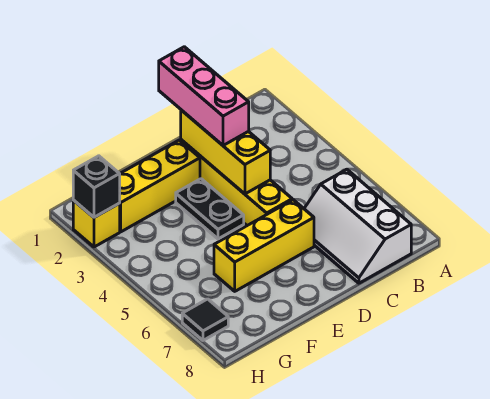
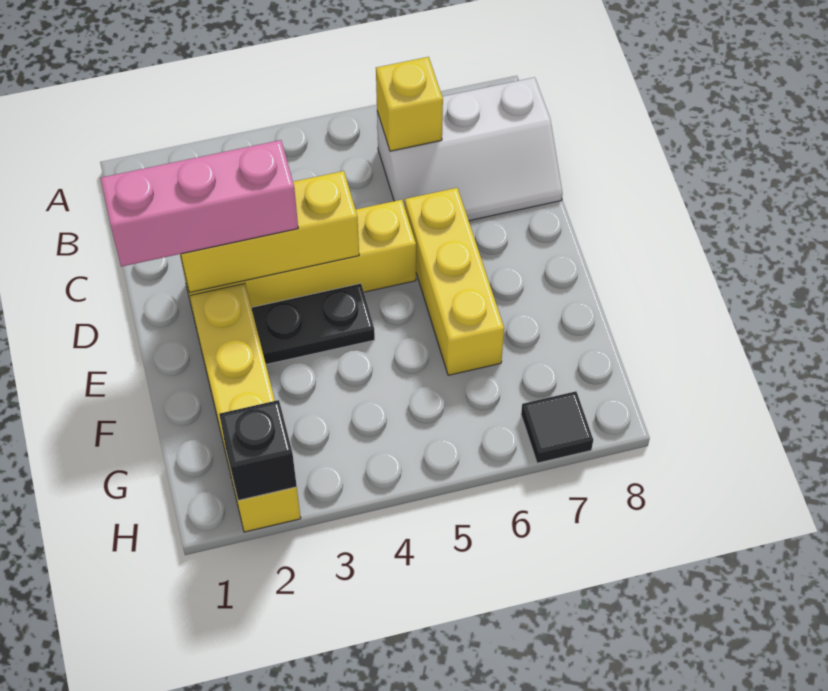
none -> yellow 1x1 brick [376,57,443,151]

